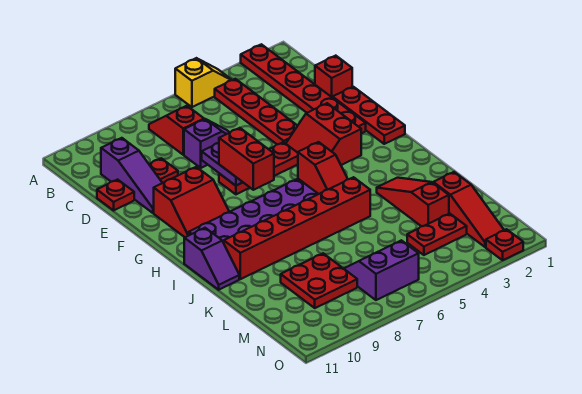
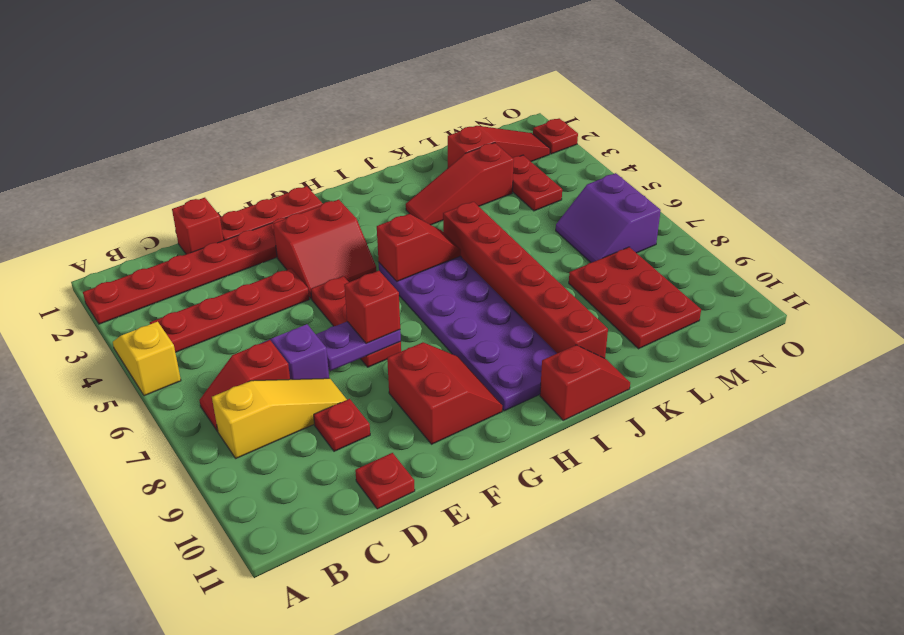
none -> yellow 1x3 slope [212,378,347,458]
purple 1x3 slope [101,138,162,213] -> none
red 1x2 brick [219,128,274,190] -> red 1x1 brick [344,271,400,344]
purple 1x2 slope [184,228,239,290] -> red 1x2 slope [540,345,630,420]
red 2x2 plate [281,253,357,308] -> red 2x3 plate [569,247,701,349]

